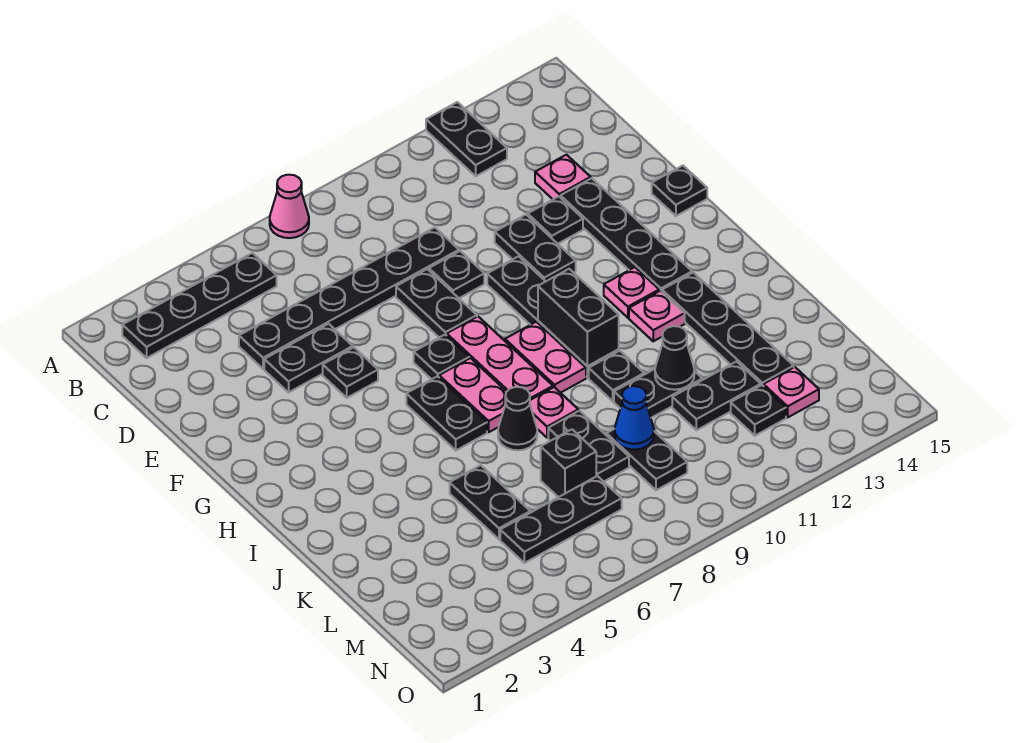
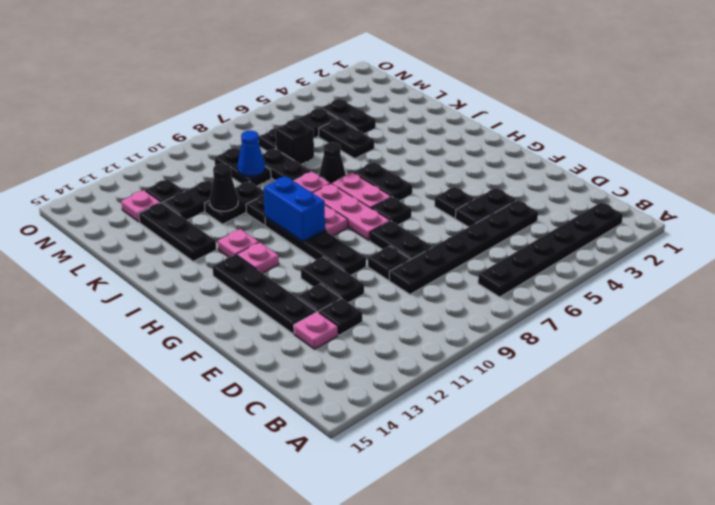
pink 1x1 cone [270,175,309,238] -> none
black 1x2 plate [426,102,507,176] -> black 1x2 plate moved to [321,99,376,134]
black 1x4 plate [122,253,277,358] -> black 1x6 plate [478,202,623,297]
black 1x1 plate [652,166,707,216] -> black 1x1 plate moved to [318,298,362,335]
black 1x2 brick [538,269,619,366] -> blue 1x2 brick [264,176,325,242]
black 1x4 plate [662,273,794,386] -> black 1x3 plate [139,203,216,261]

